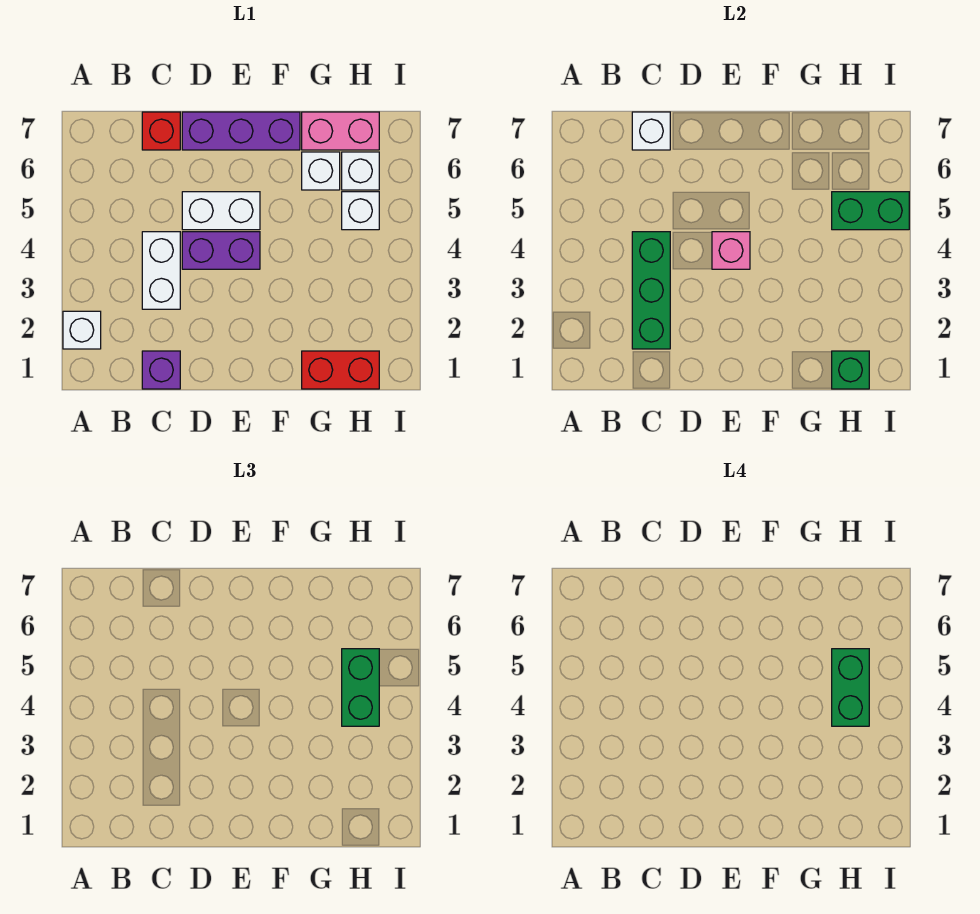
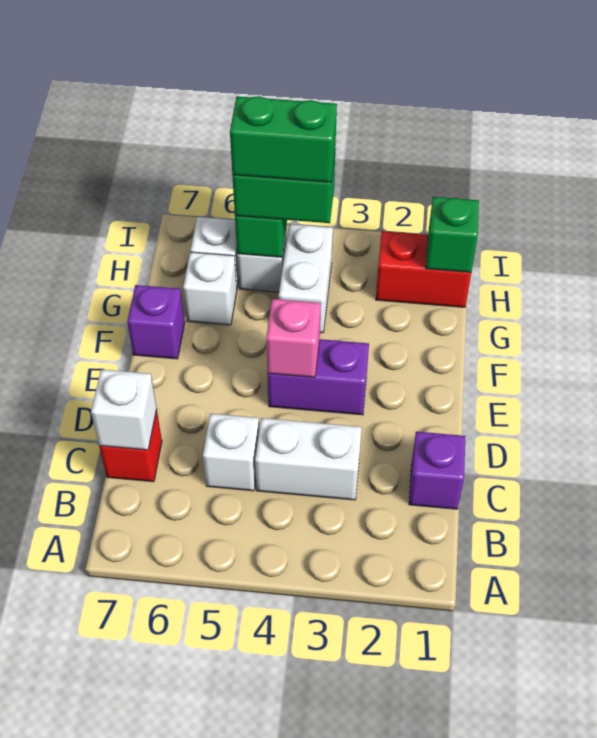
white 1x1 brick [63,311,101,349] -> white 1x1 brick moved to [203,414,259,491]
green 1x3 brick [632,232,670,349] -> none
purple 1x2 brick [182,232,260,269] -> purple 1x2 brick turned to [267,339,369,415]
white 1x2 brick [182,192,260,230] -> white 1x2 brick moved to [279,224,333,333]
purple 1x3 brick [182,112,300,150] -> purple 1x1 brick [127,285,185,359]
red 1x2 brick [302,351,379,389] -> red 1x2 brick turned to [376,231,471,307]
pink 1x2 brick [302,112,379,150] -> none

